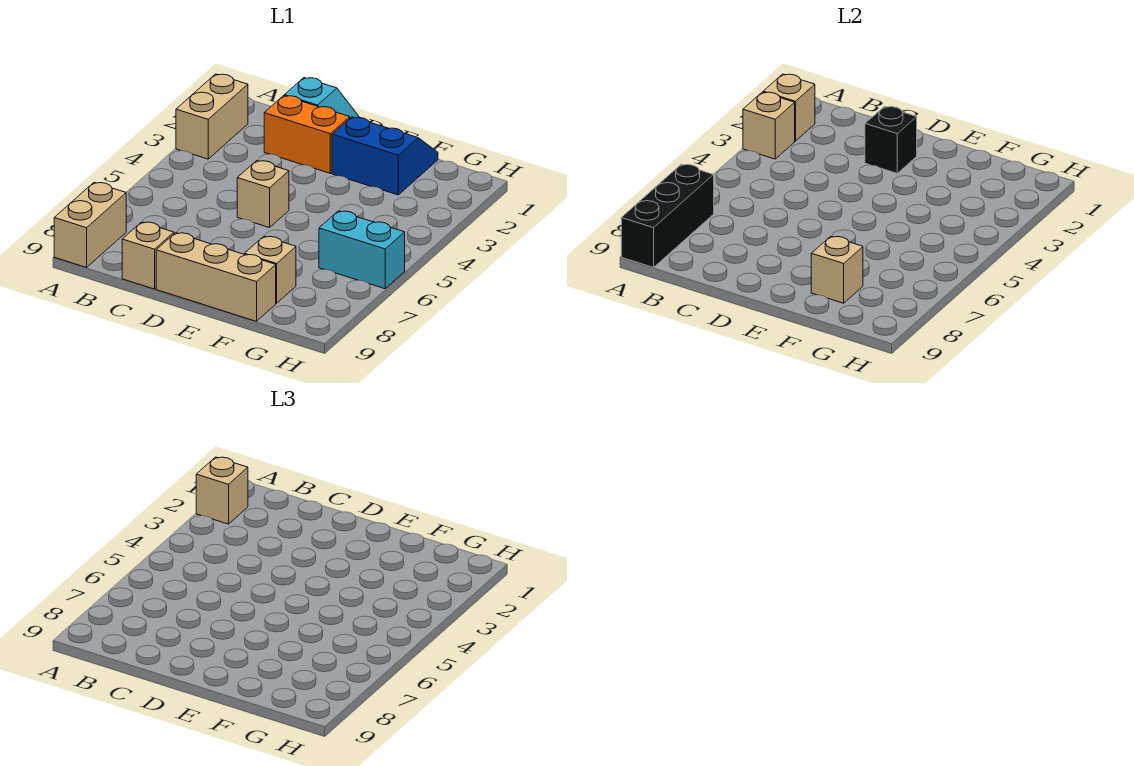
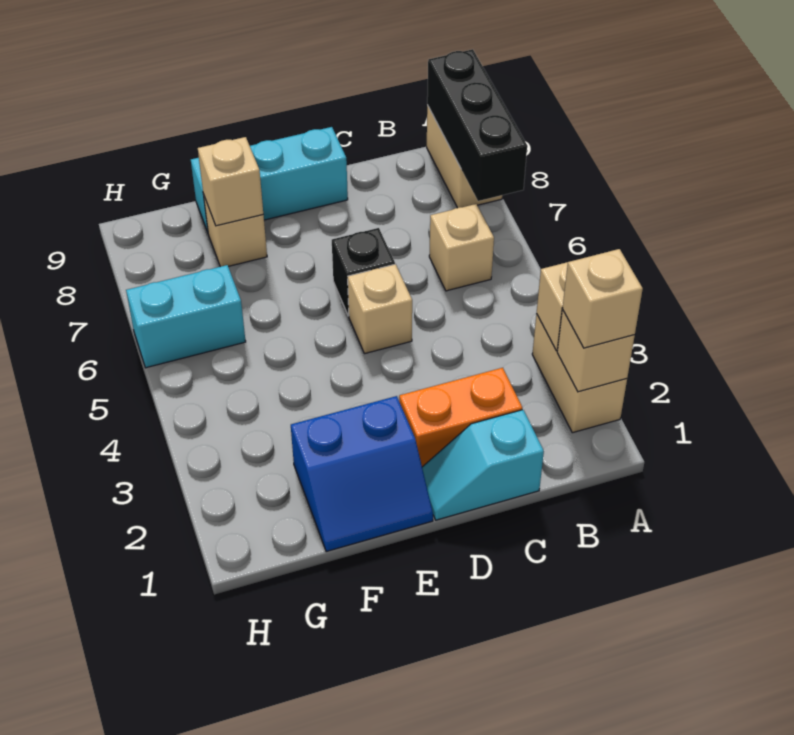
tan 1x1 brick [122,222,174,289] -> tan 1x1 brick moved to [429,204,494,291]
black 1x1 brick [865,106,917,173] -> black 1x1 brick moved to [332,228,395,316]
tan 1x3 brick [156,233,276,321] -> cyan 1x3 brick [191,127,348,232]

